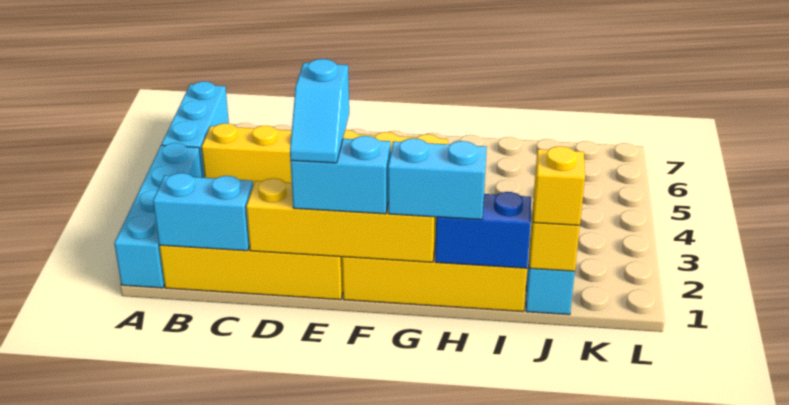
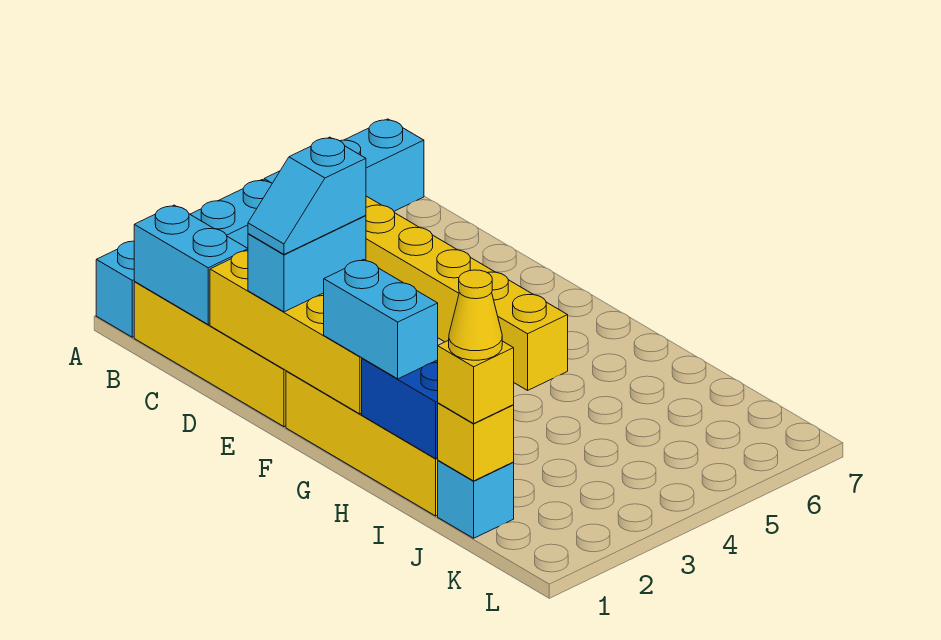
cyan 1x2 brick [290,136,391,214] -> cyan 1x2 brick turned to [248,216,366,312]
none -> yellow 1x1 cone [449,270,502,360]

